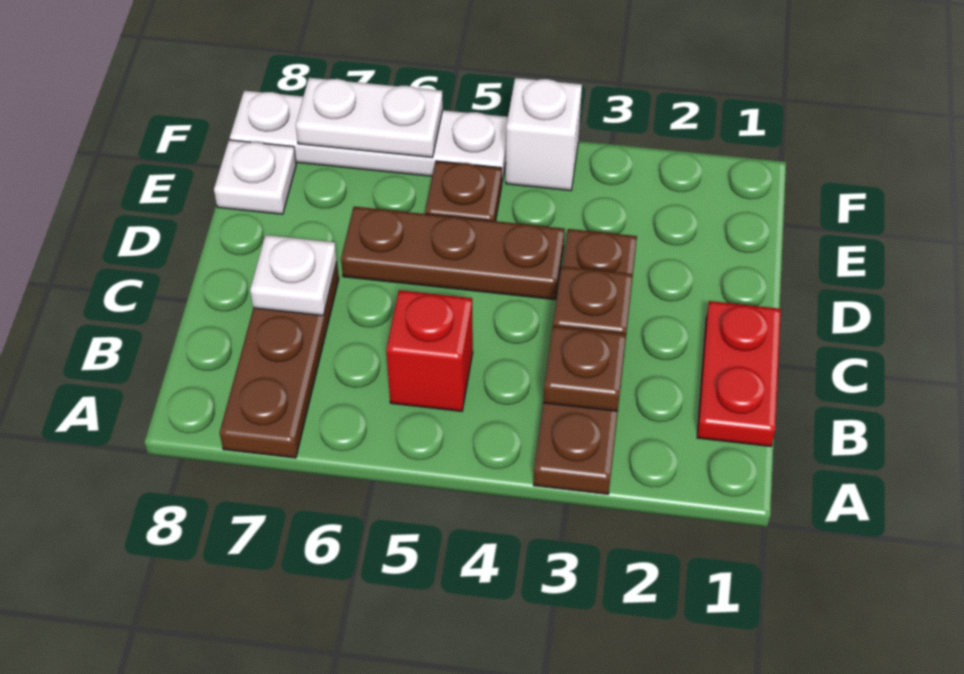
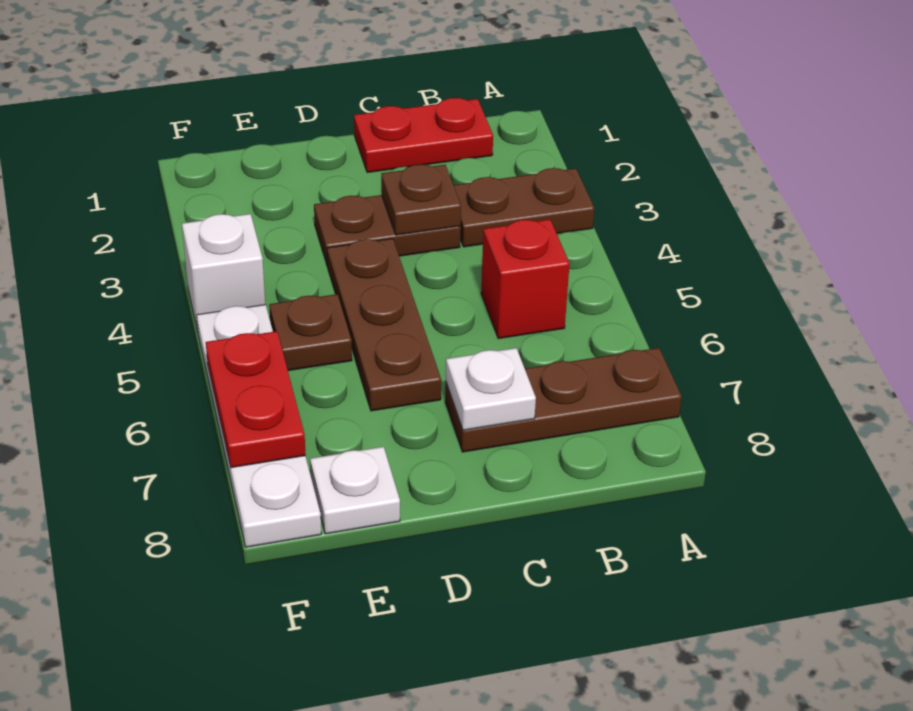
brown 1x1 plate [543,326,626,411] -> none
white 1x2 plate [296,78,443,157] -> red 1x2 plate [206,331,306,468]

